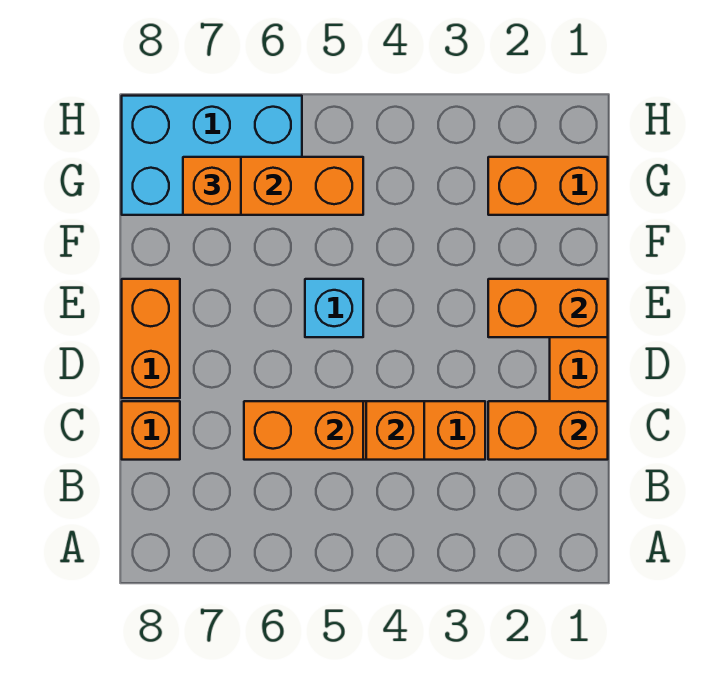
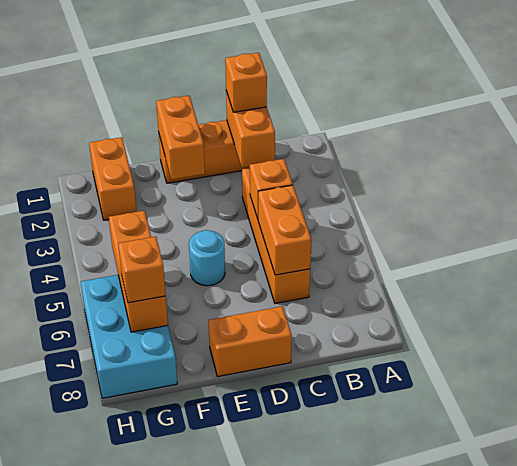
orange 1x1 brick [122,401,180,460] -> orange 1x1 brick moved to [225,53,267,112]
cyan 1x1 brick [305,279,363,337] -> cyan 1x1 round brick [189,230,225,286]

